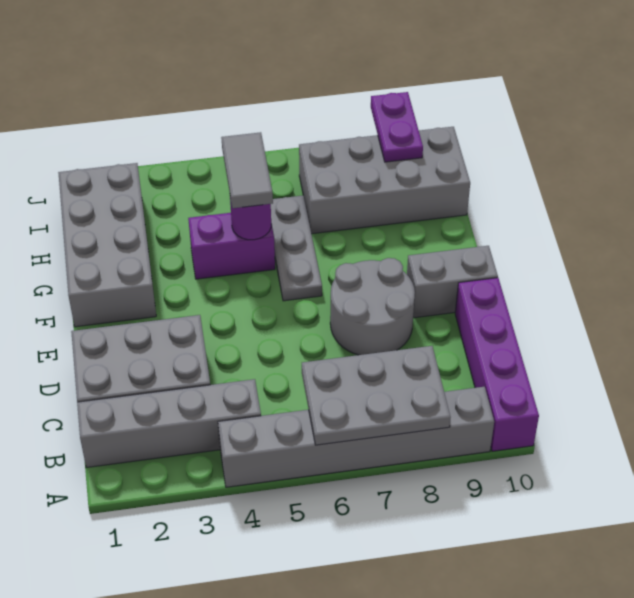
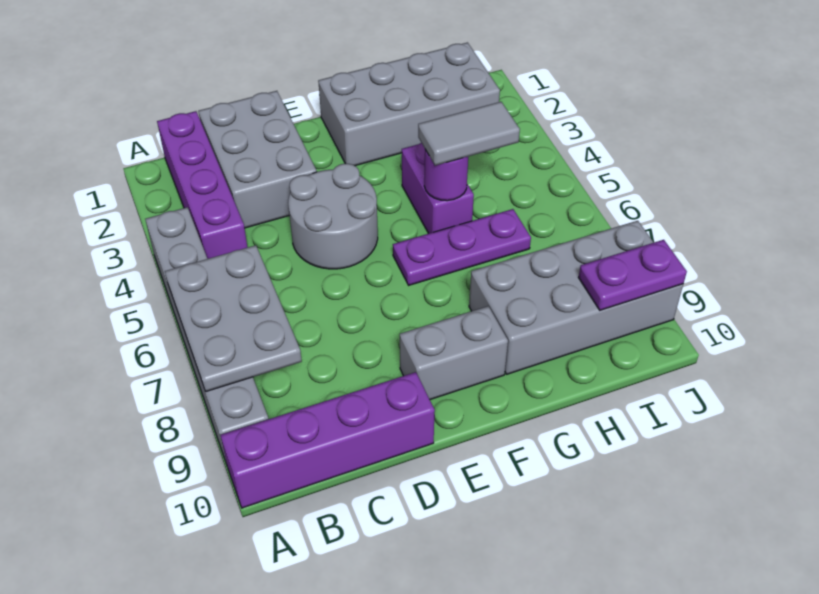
grey 1x4 brick [77,379,261,468] -> purple 1x4 brick [157,111,247,259]
grey 2x2 round brick [330,258,415,355] -> grey 2x2 round brick moved to [288,164,378,269]
grey 1x2 brick [407,246,498,318] -> grey 1x2 brick turned to [400,306,508,400]
grey 1x3 plate [271,196,322,301] -> purple 1x3 plate [393,209,531,285]
grey 2x4 brick [299,127,470,234] -> grey 2x4 brick turned to [469,221,683,374]

